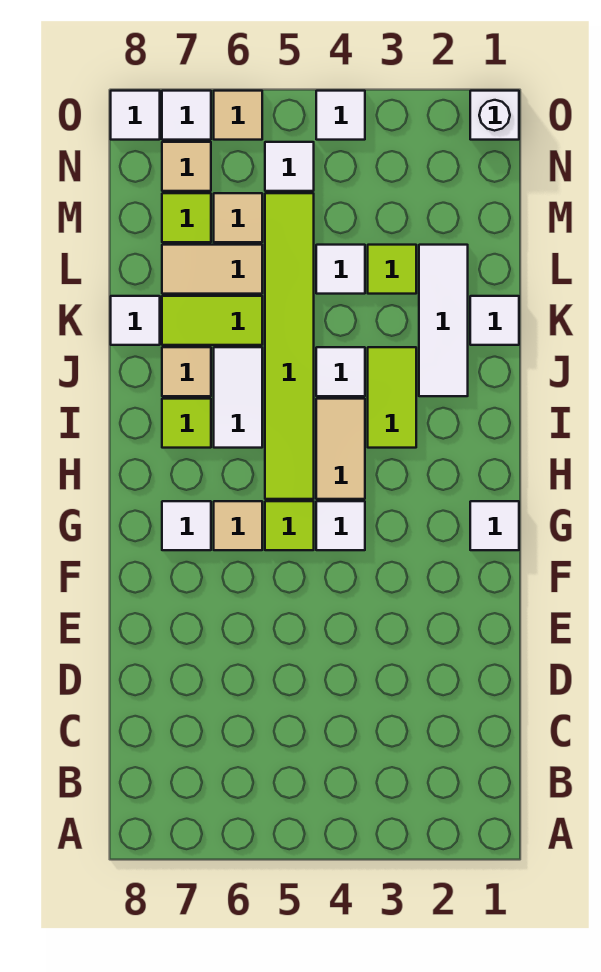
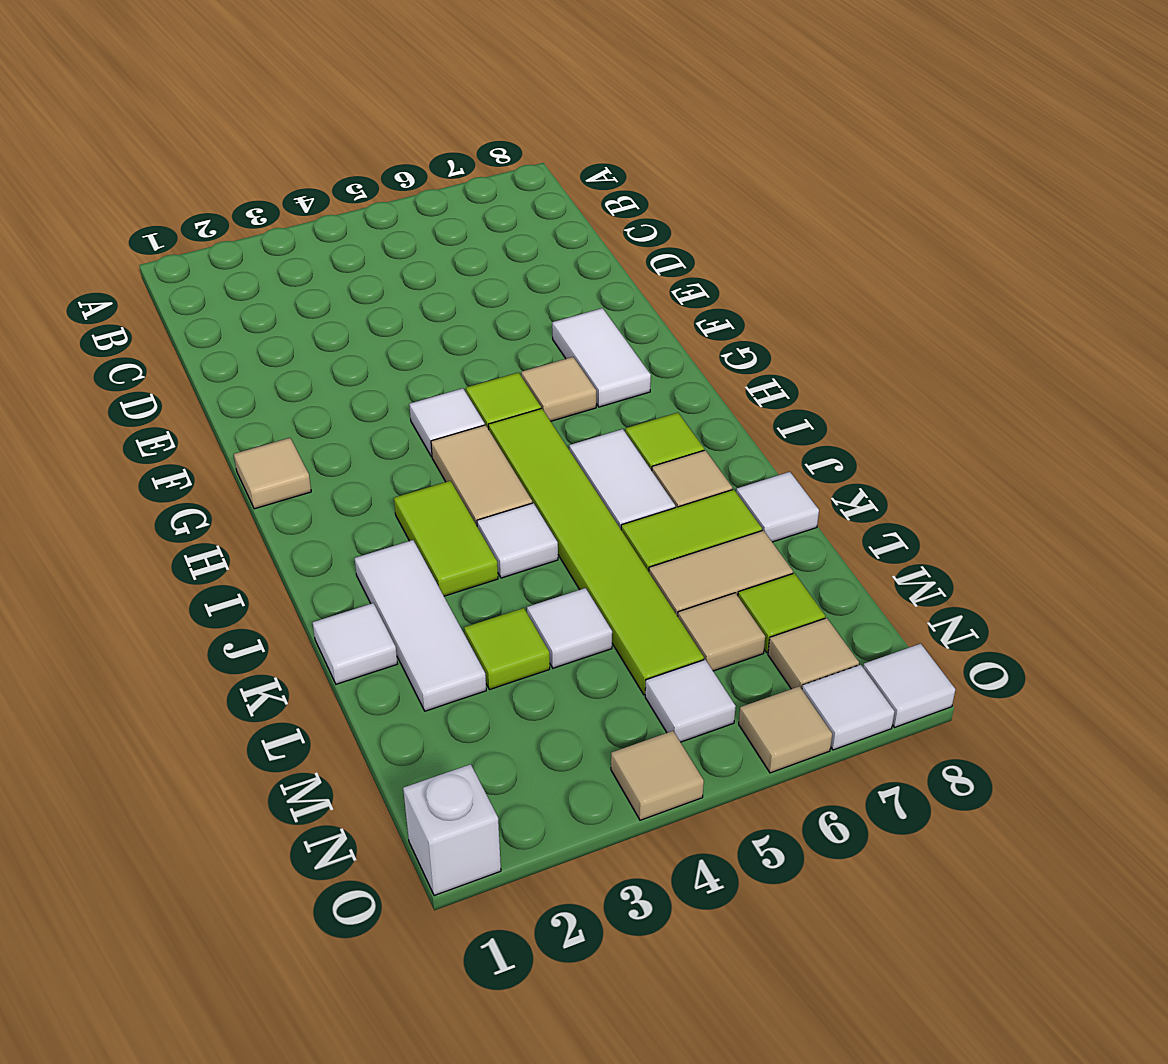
white 1x1 tile [470,501,519,550] -> tan 1x1 tile [234,438,311,509]
white 1x1 tile [162,501,211,550] -> white 1x2 tile [552,308,651,407]
white 1x1 tile [316,91,365,140] -> tan 1x1 tile [611,731,704,820]

